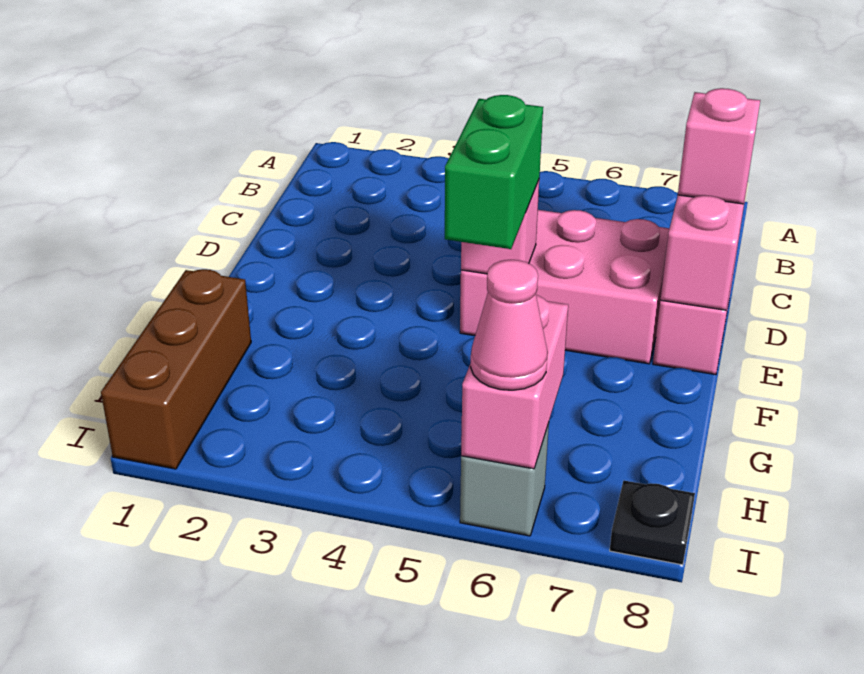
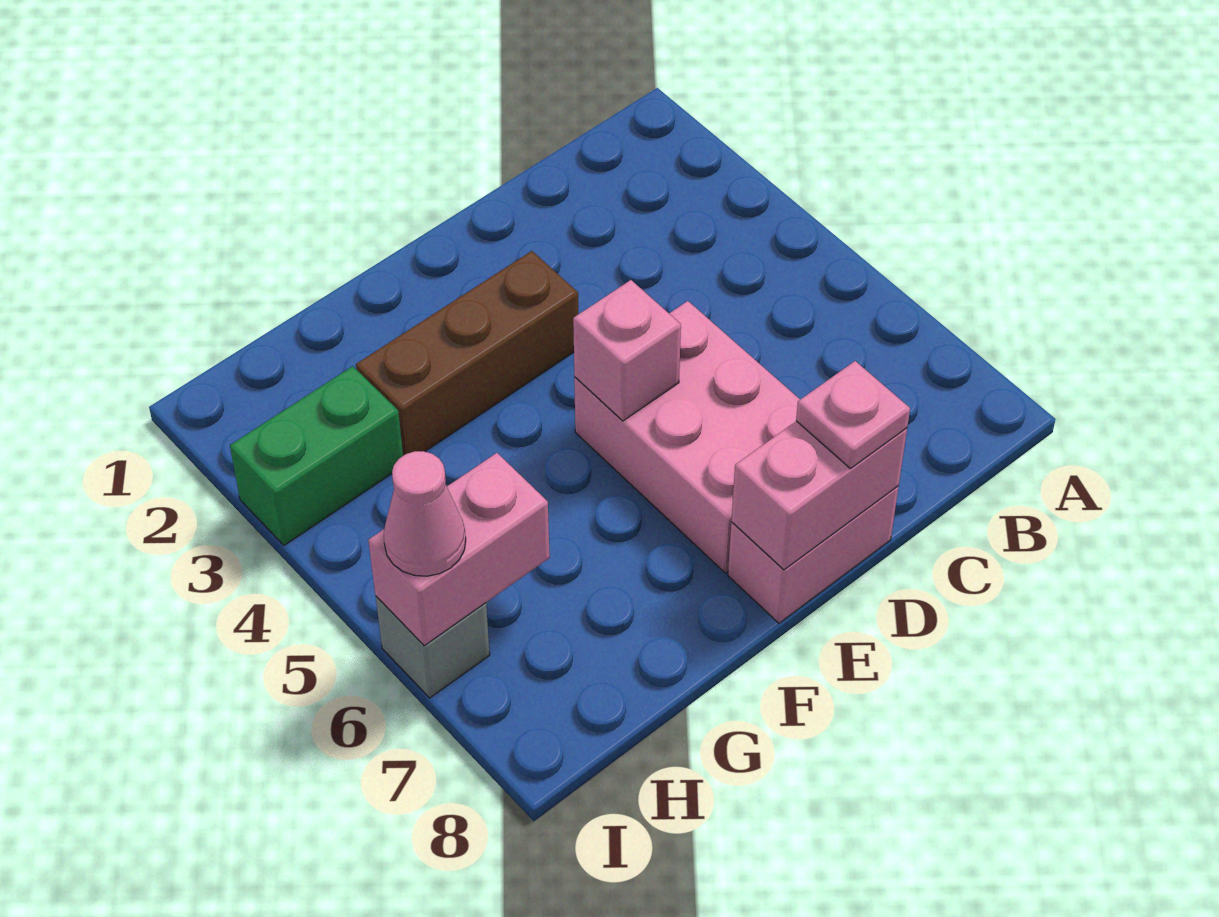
pink 1x1 brick [678,88,760,204] -> pink 1x1 plate [796,361,910,469]
green 1x2 brick [445,95,543,249] -> green 1x2 brick moved to [230,366,403,545]
brown 1x3 brick [101,269,251,469] -> brown 1x3 brick moved to [356,251,578,456]
black 1x1 plate [610,481,695,565] -> none

